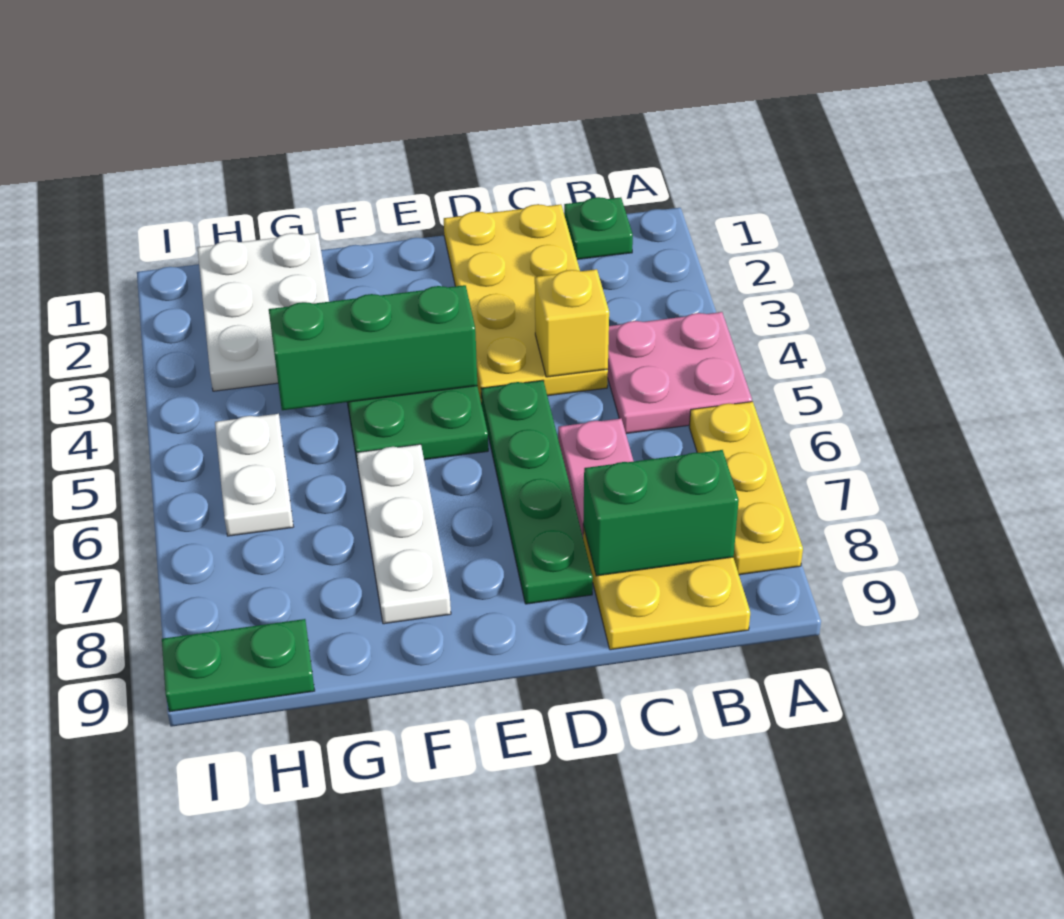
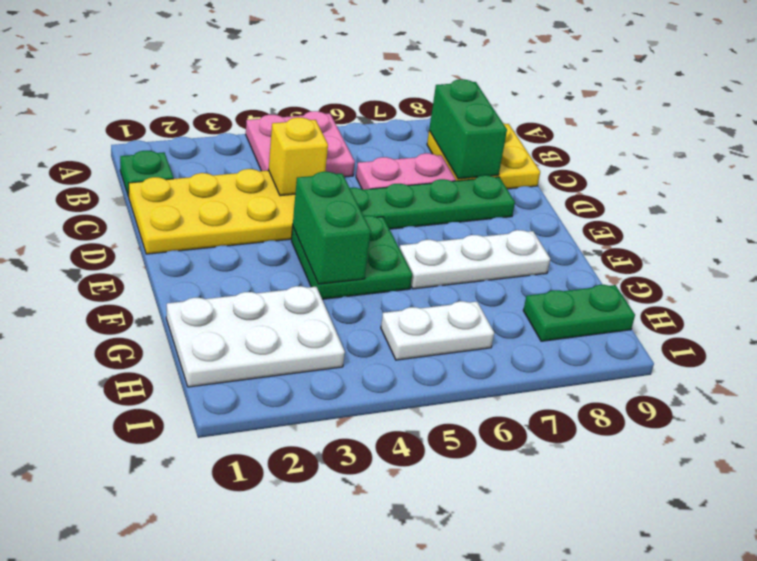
yellow 1x3 plate [689,402,803,575] -> none
green 1x3 brick [269,285,477,410] -> green 1x2 brick [293,172,371,284]
green 1x2 plate [162,619,315,712] -> green 1x2 plate turned to [523,285,635,341]

